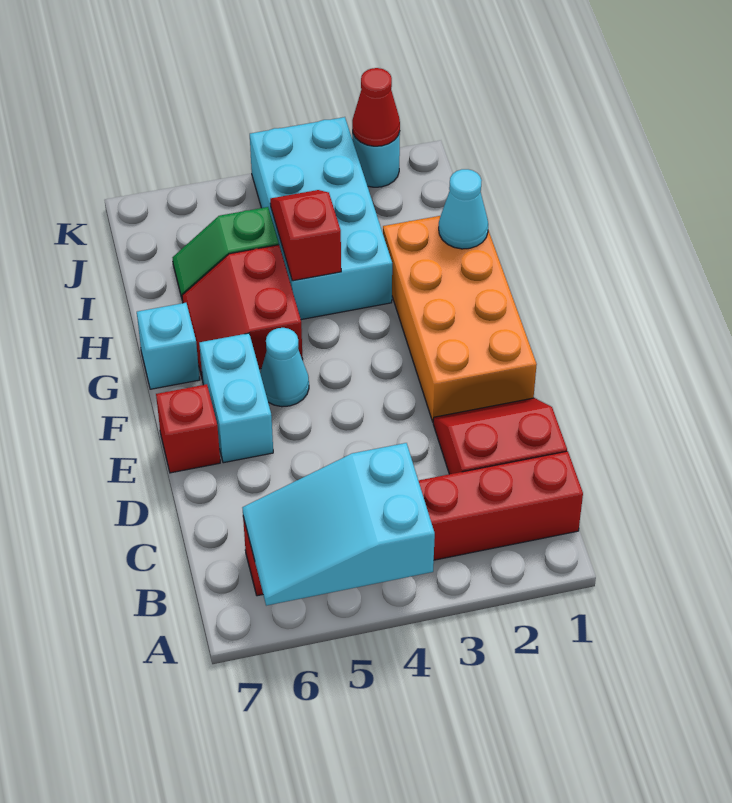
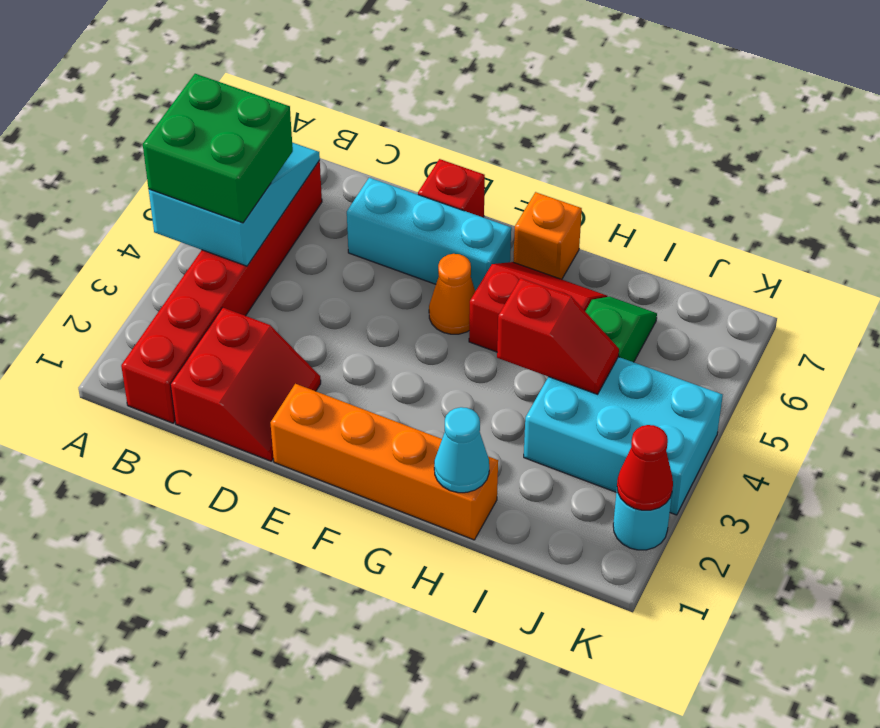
none -> green 2x2 brick [143,74,293,223]
orange 2x4 brick [383,216,537,422] -> orange 1x4 brick [270,384,498,540]
cyan 1x2 brick [199,333,273,463] -> cyan 1x3 brick [347,178,511,291]
cyan 1x1 cone [260,328,309,407] -> orange 1x1 cone [429,254,475,334]
cyan 1x1 brick [137,303,200,389] -> orange 1x1 brick [513,192,582,279]
cyan 2x4 brick [250,117,392,320] -> cyan 2x3 brick [524,357,723,515]

